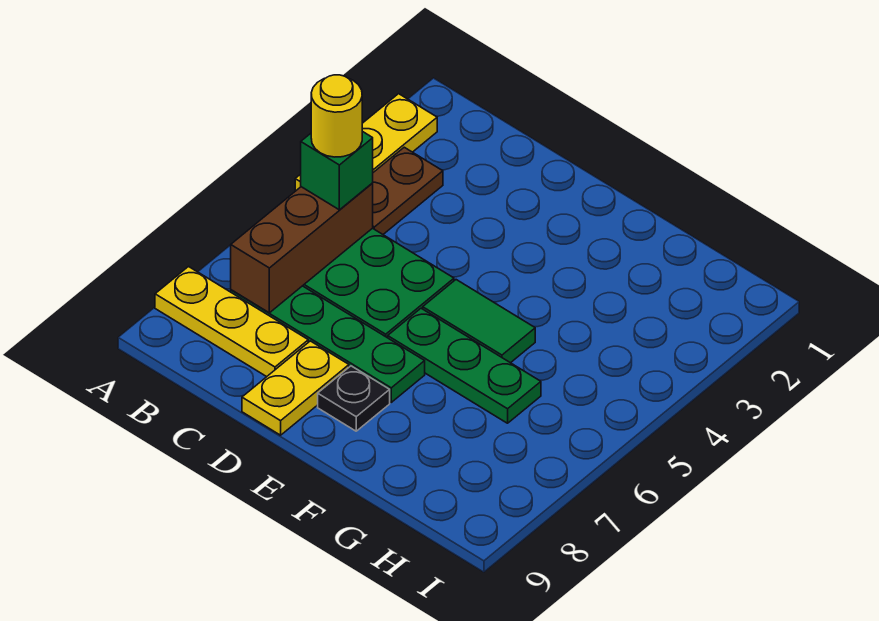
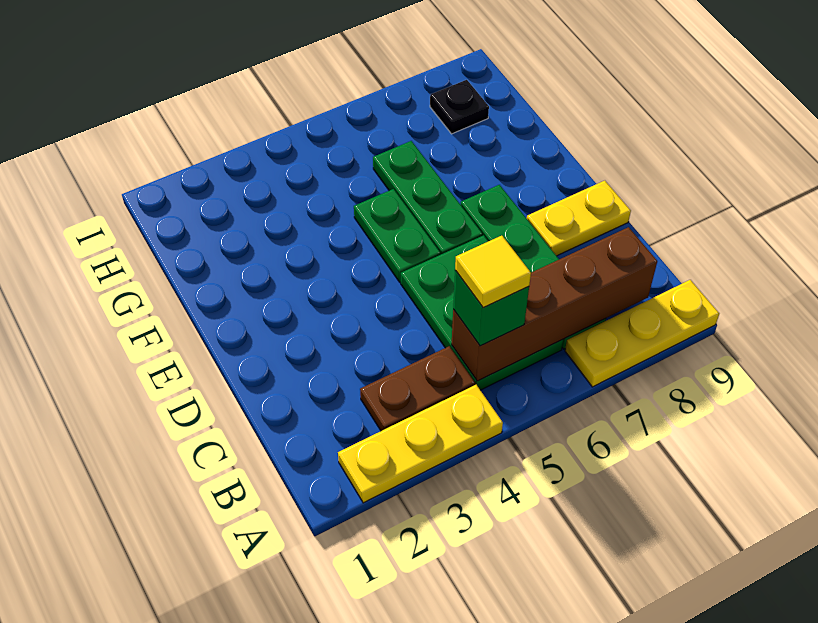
yellow 1x3 plate [155,267,308,377] -> yellow 1x3 plate turned to [565,280,719,387]
brown 1x3 brick [231,183,373,313] -> brown 1x4 brick [452,227,657,381]
yellow 1x1 round brick [311,75,362,157] -> yellow 1x1 tile [455,236,531,308]
green 1x2 tile [423,280,535,363] -> green 1x2 plate [354,189,440,282]
black 1x1 plate [318,366,390,431] -> black 1x1 plate moved to [430,80,489,134]

